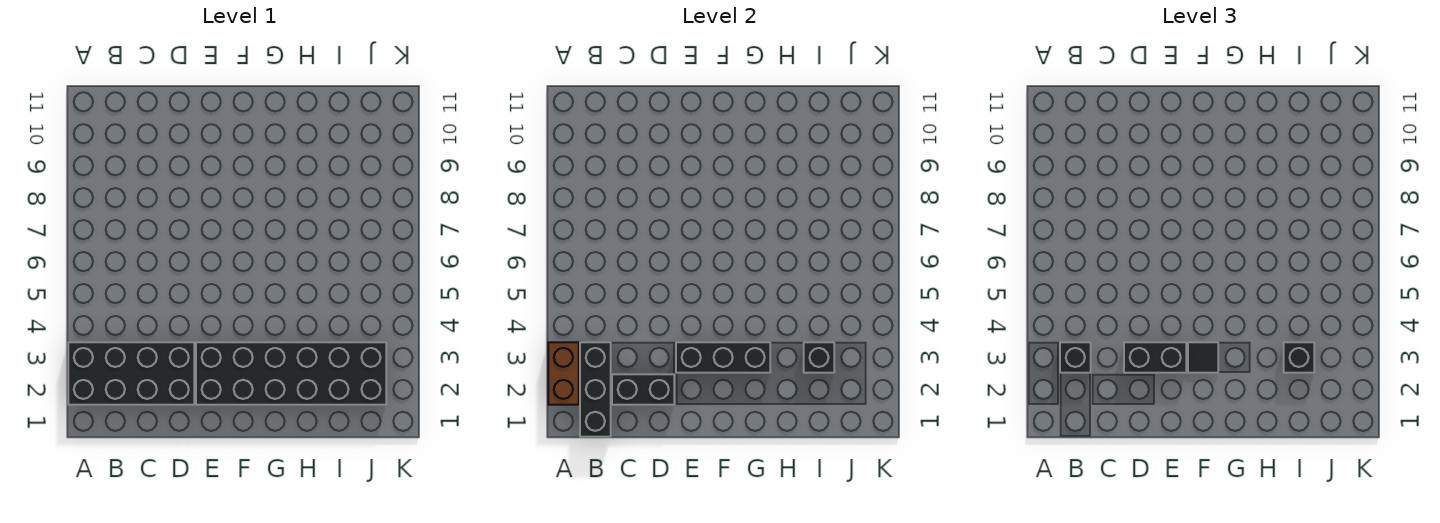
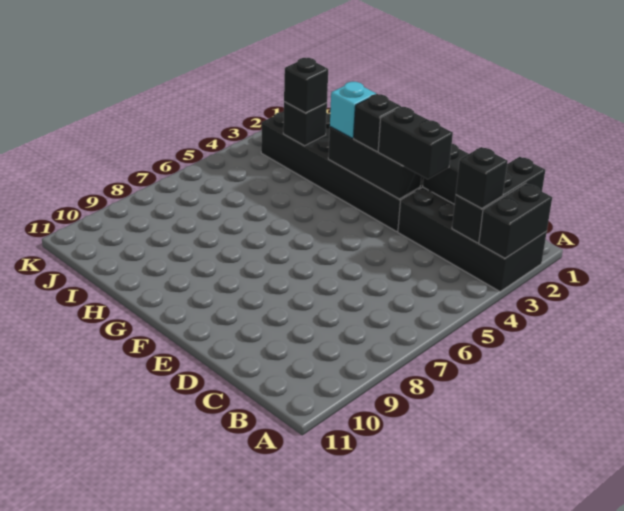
brown 1x2 brick [548,342,579,405] -> black 1x2 brick [479,183,552,258]
black 1x1 tile [1188,342,1218,373] -> black 1x1 brick [354,94,401,152]
none -> cyan 1x1 brick [330,82,376,138]

